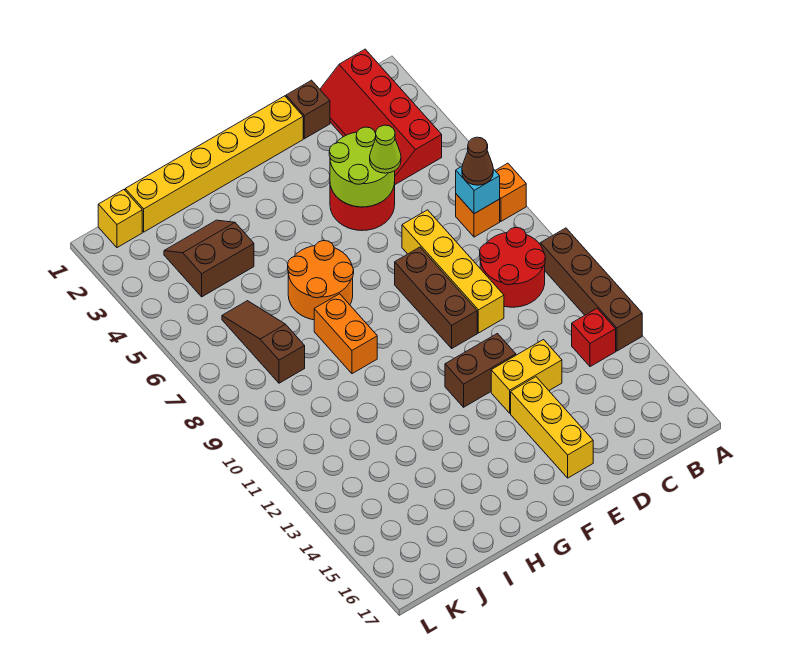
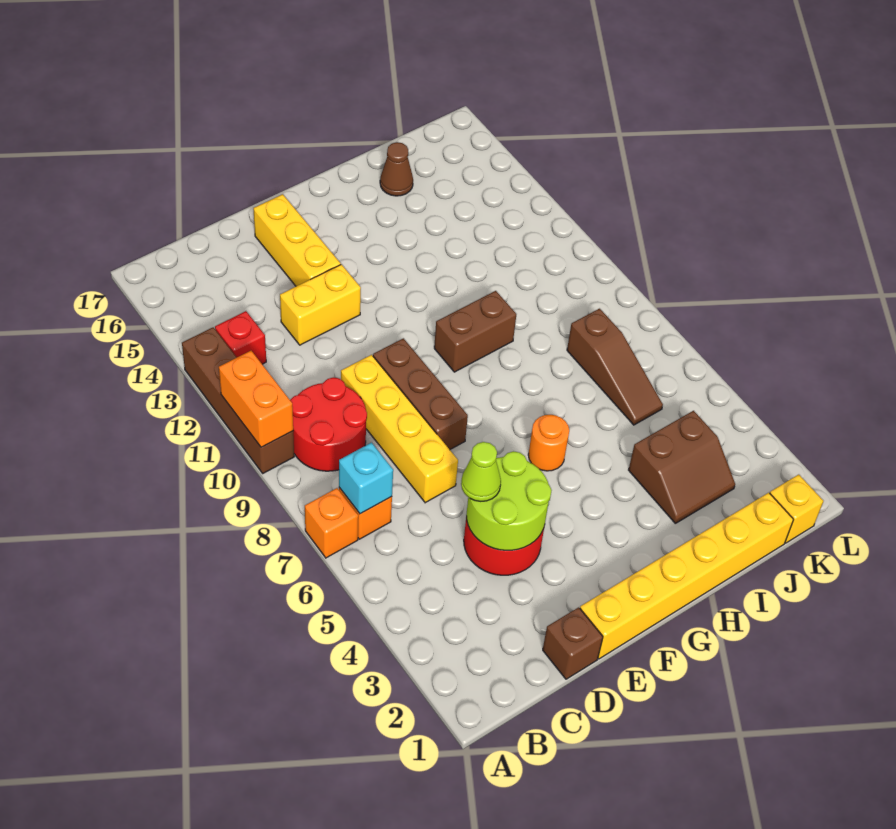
red 2x4 slope [320,49,442,184] -> none
brown 1x1 cone [462,137,493,185] -> brown 1x1 cone moved to [380,142,413,196]
brown 1x2 brick [445,334,516,407] -> brown 1x2 brick moved to [434,291,516,372]
orange 2x2 round brick [288,241,354,320] -> orange 1x1 round brick [528,415,569,471]
orange 1x2 brick [314,294,377,374] -> orange 1x2 brick moved to [219,351,293,447]

